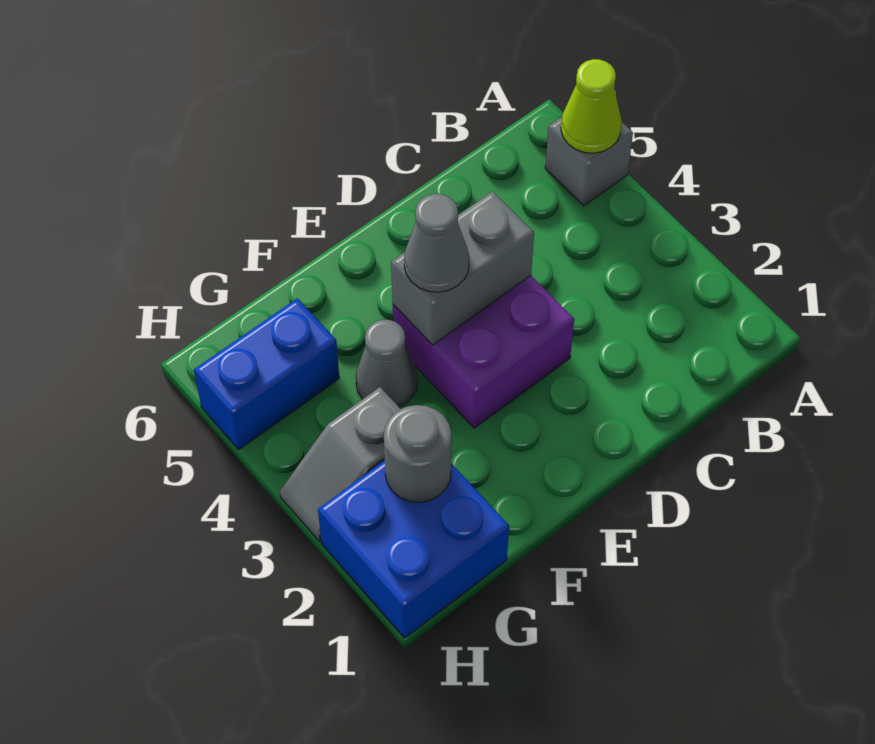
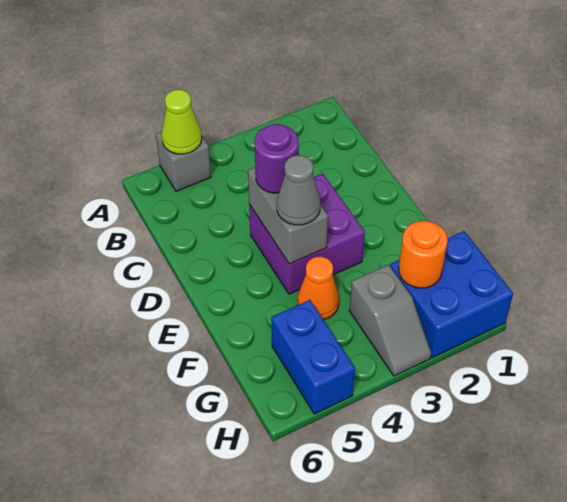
none -> purple 1x1 round brick [255,124,299,193]
grey 1x1 cone [356,320,418,407] -> orange 1x1 cone [298,257,339,320]
grey 1x1 round brick [384,405,451,502] -> orange 1x1 round brick [399,221,448,288]

